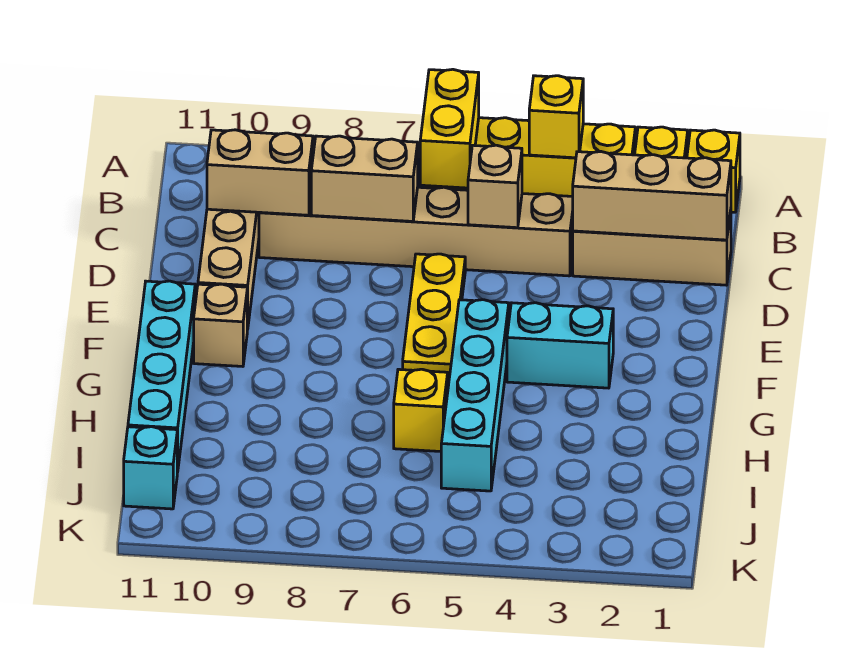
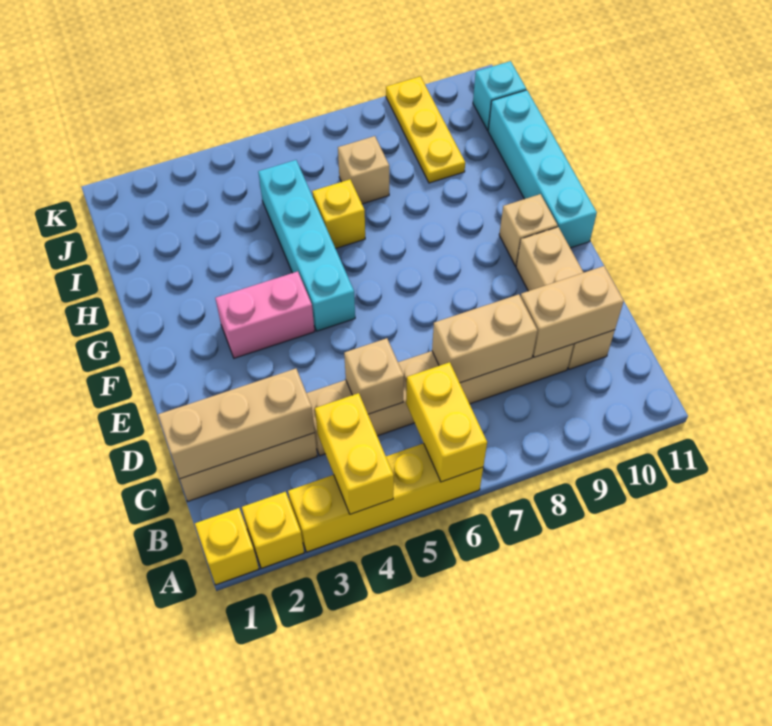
yellow 1x1 brick [529,76,583,158] -> yellow 1x2 brick [315,393,394,514]
yellow 1x3 plate [403,254,465,379] -> yellow 1x3 plate moved to [386,76,465,183]
cyan 1x2 brick [507,303,613,388] -> pink 1x2 brick [215,271,315,358]
none -> tan 1x1 brick [338,136,389,204]

